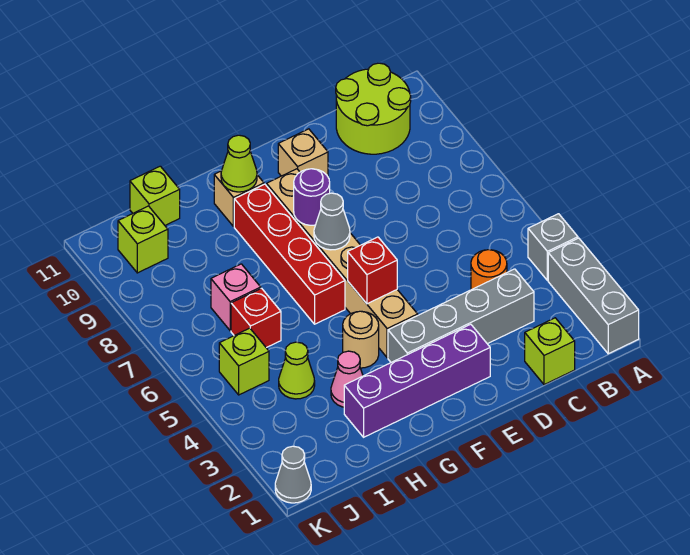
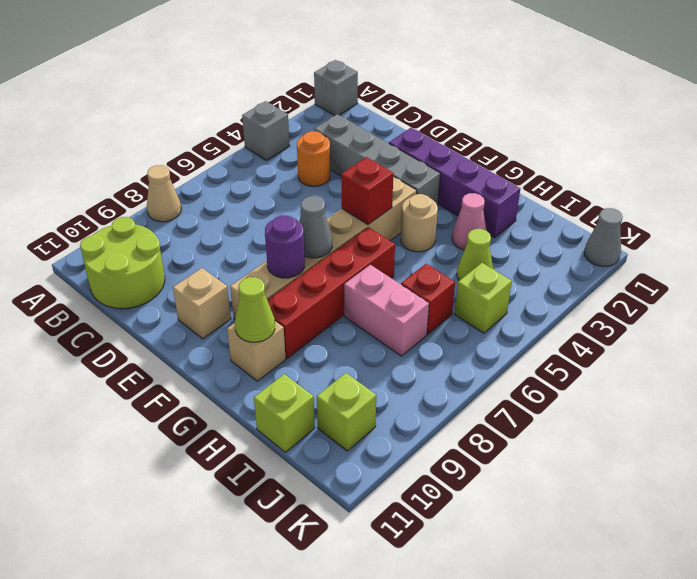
grey 1x3 brick [548,238,639,354] -> grey 1x1 brick [314,60,358,116]
none -> tan 1x1 cone [147,165,181,222]
lime 1x1 brick [525,318,575,385] -> none
pink 1x1 brick [211,264,261,331] -> pink 1x2 brick [344,265,429,356]

